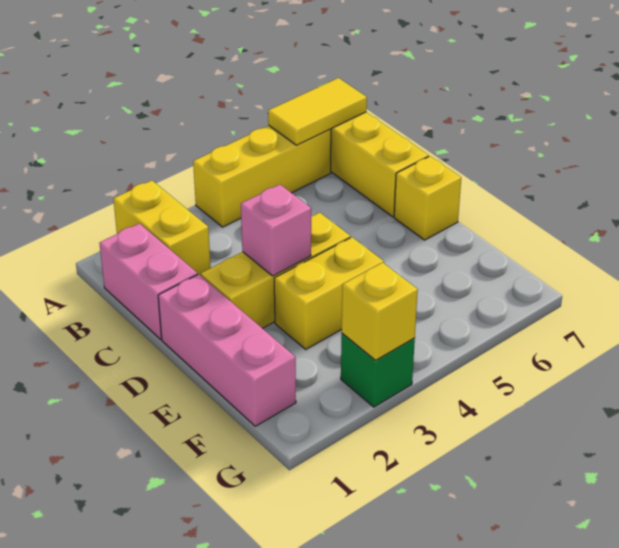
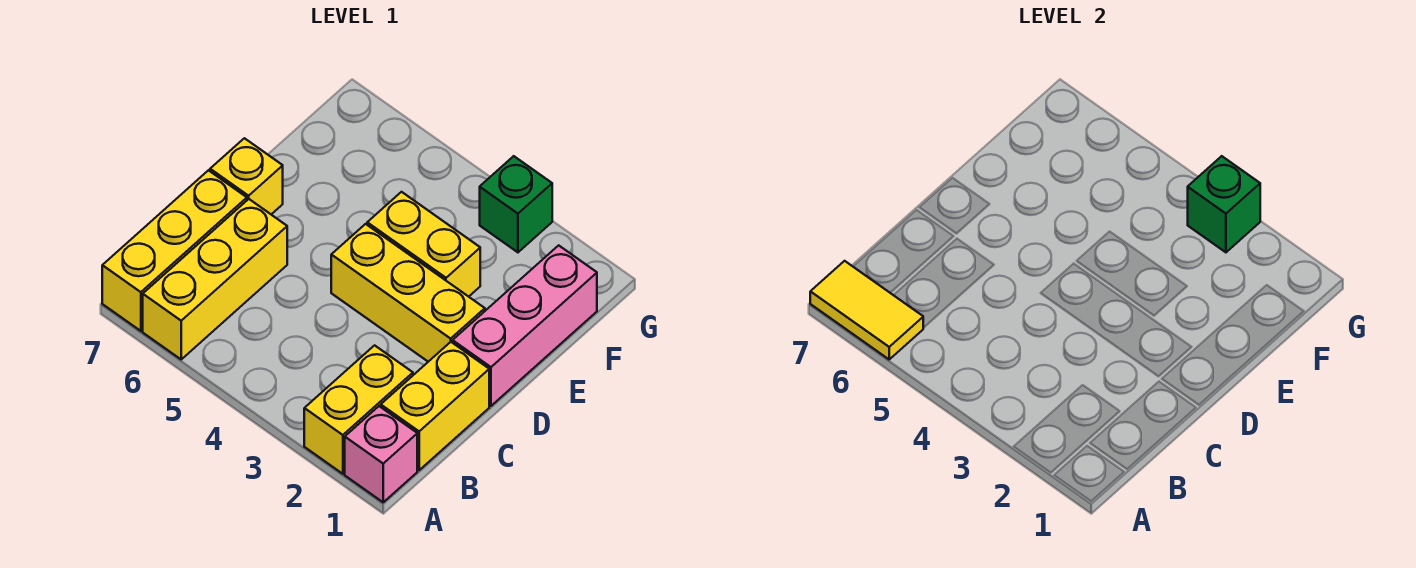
yellow 1x3 brick [193,126,331,227] -> yellow 1x3 brick turned to [143,199,287,359]
pink 1x2 brick [99,223,198,339] -> yellow 1x2 brick [381,342,489,470]
pink 1x1 brick [241,184,311,276] -> pink 1x1 brick moved to [345,406,417,502]
yellow 1x1 brick [342,262,418,360] -> green 1x1 brick [1188,156,1260,252]

